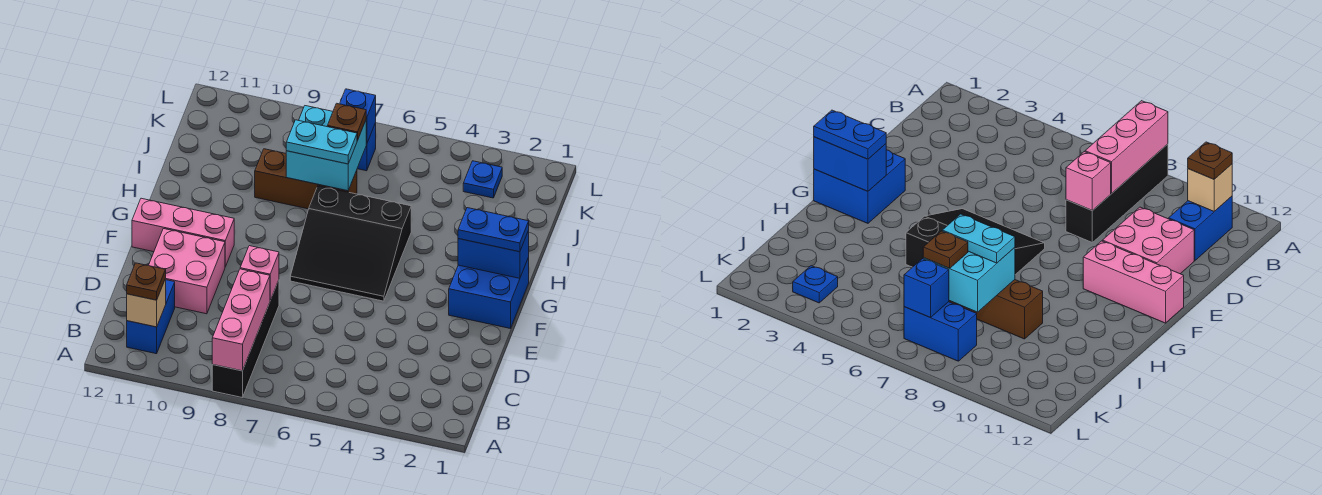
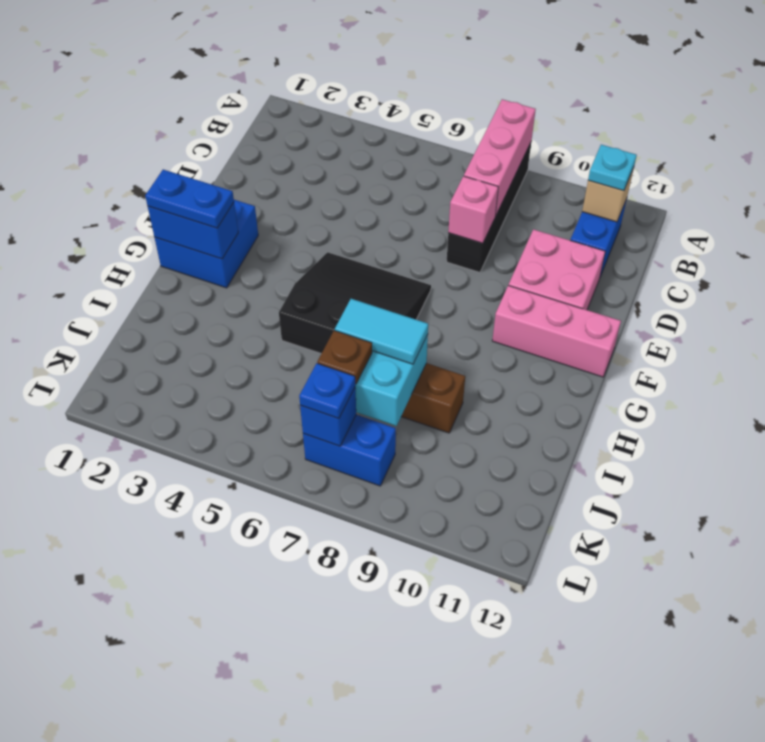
brown 1x1 plate [127,263,166,300] -> cyan 1x1 plate [588,145,637,191]
cyan 1x2 plate [286,120,357,164] -> cyan 1x2 tile [335,299,428,364]
blue 1x1 plate [463,161,502,198] -> blue 1x1 plate moved to [299,363,355,419]

